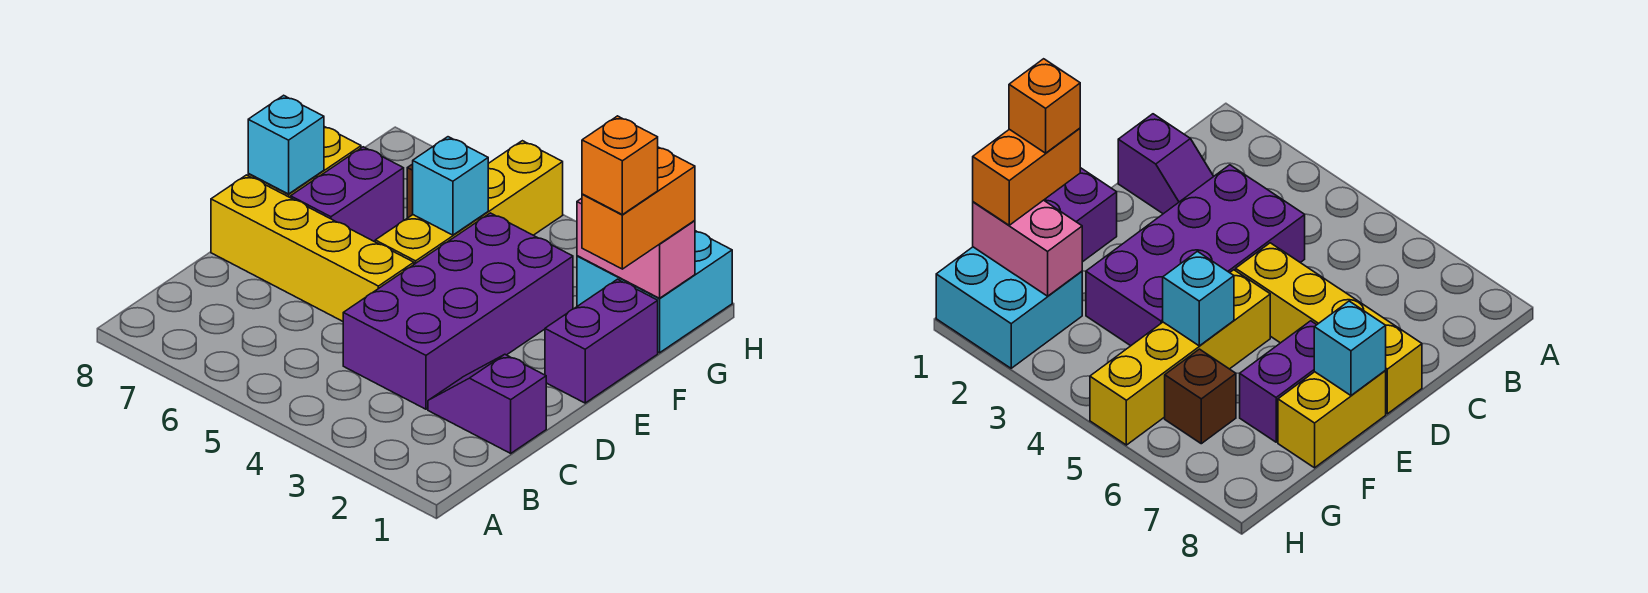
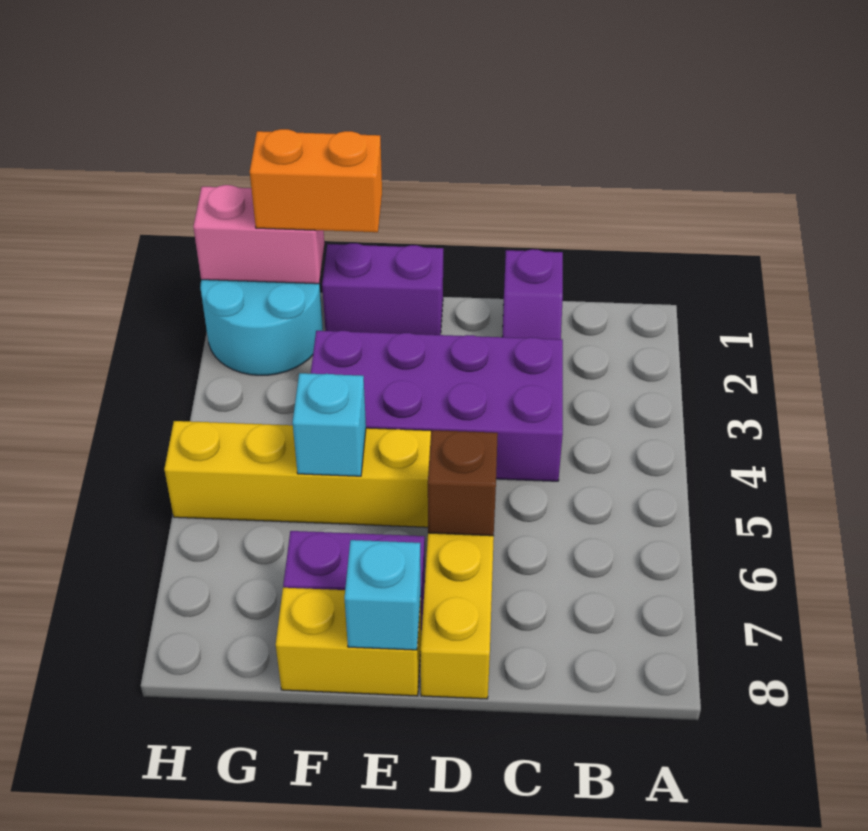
orange 1x1 brick [582,116,658,215] -> none
cyan 2x2 brick [577,231,732,353] -> cyan 2x2 round brick [200,280,323,375]
pink 1x2 brick [577,198,695,298] -> pink 1x2 brick turned to [193,185,324,284]
brown 1x1 brick [1165,349,1236,444] -> brown 1x1 brick moved to [428,430,498,536]

